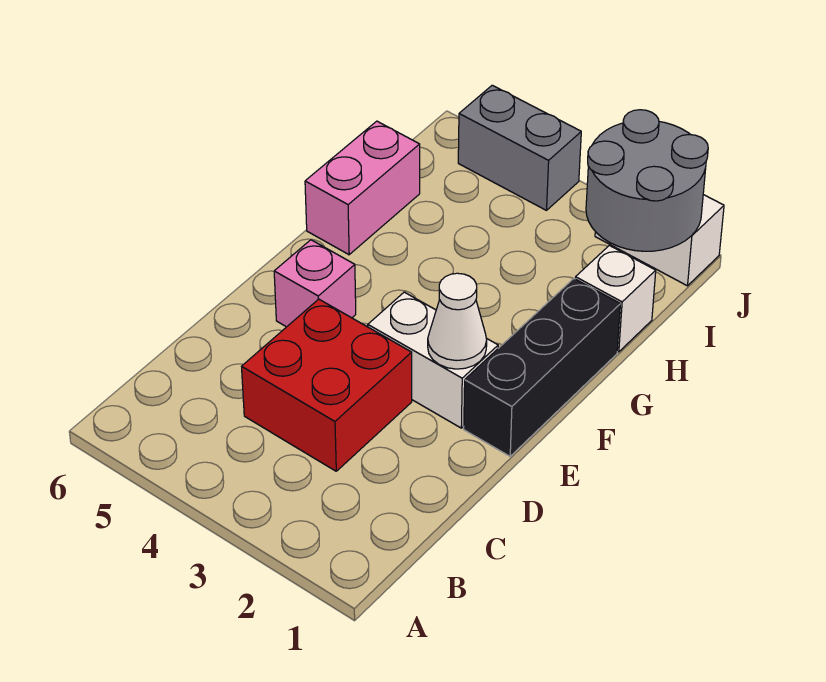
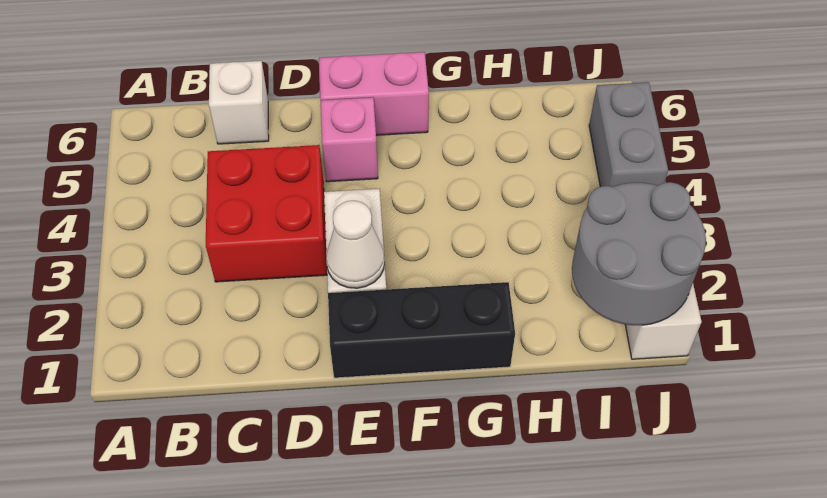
pink 1x2 brick [305,121,420,255] -> pink 1x2 brick moved to [319,52,429,135]
white 1x1 brick [575,245,656,352] -> white 1x1 brick moved to [209,61,269,144]

